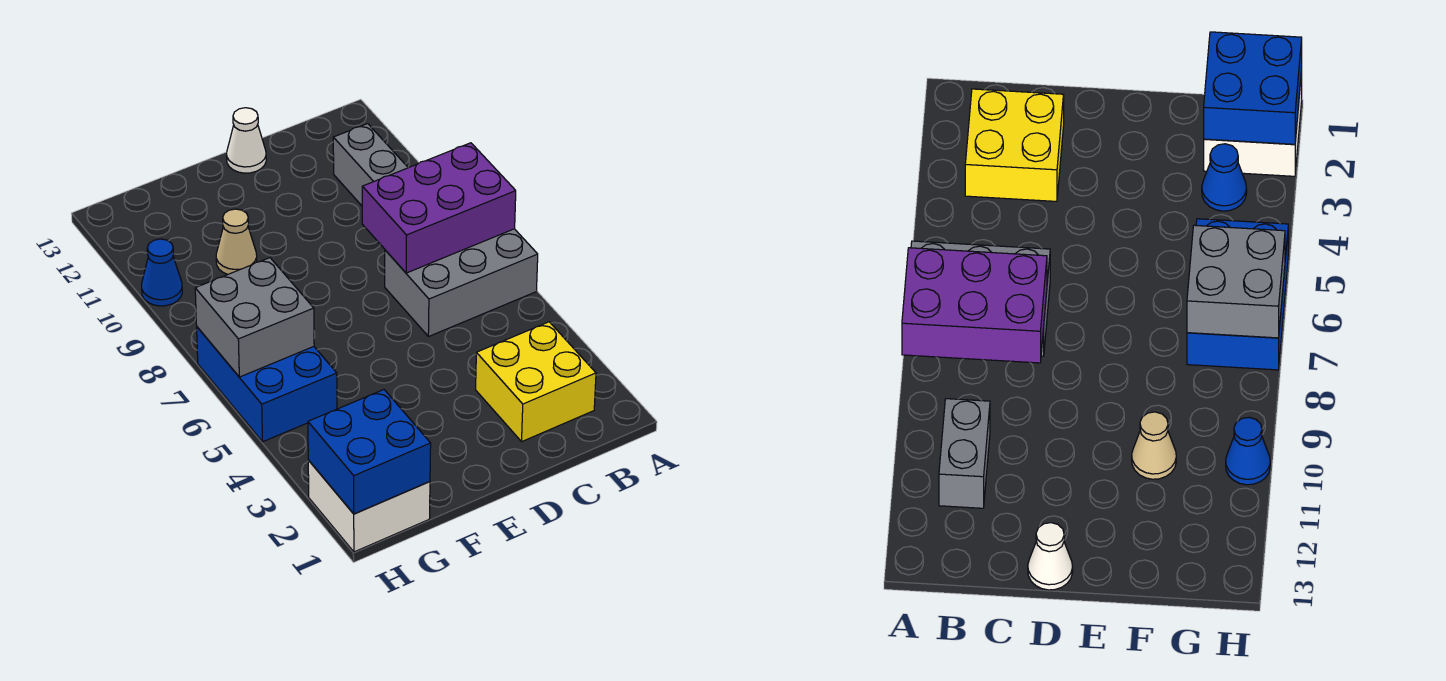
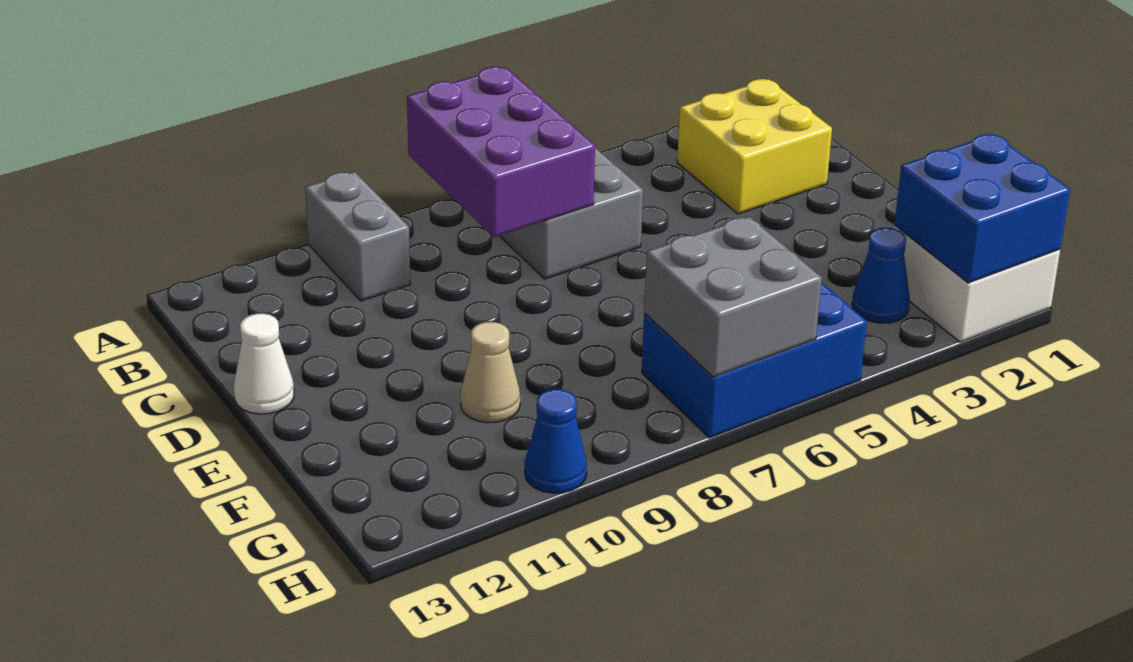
grey 1x2 brick [333,124,408,206] -> grey 1x2 brick turned to [305,172,411,301]

